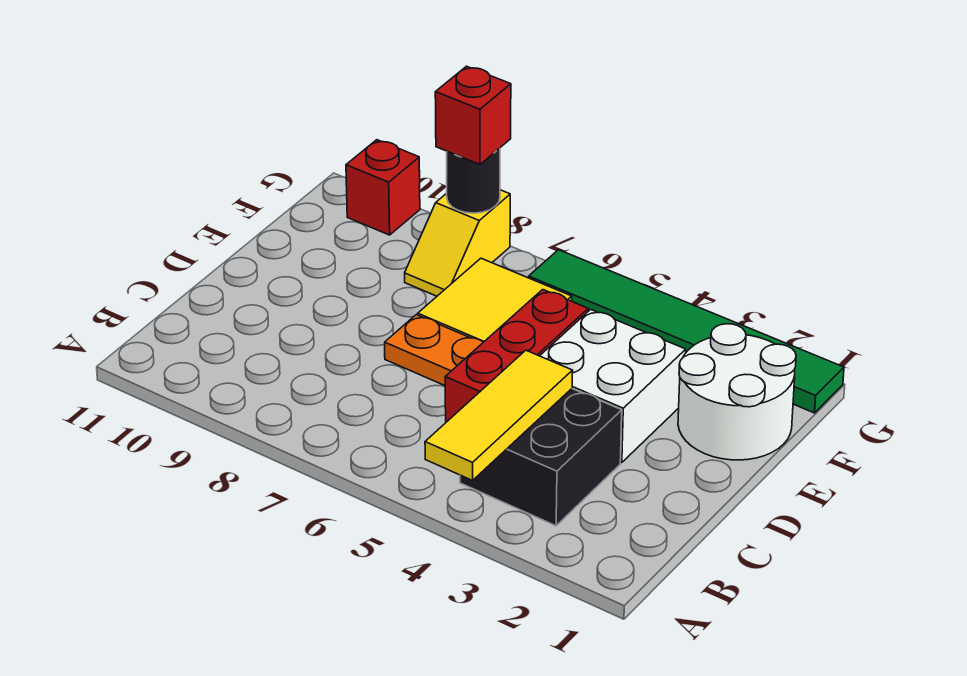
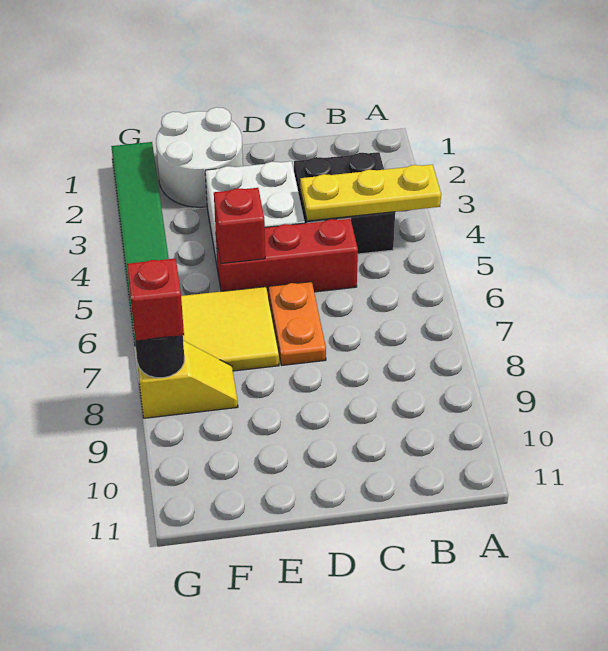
yellow 1x3 tile [425,350,573,480] -> yellow 1x3 plate [300,165,441,221]
red 1x1 brick [346,140,420,235] -> red 1x1 brick moved to [214,188,265,263]

